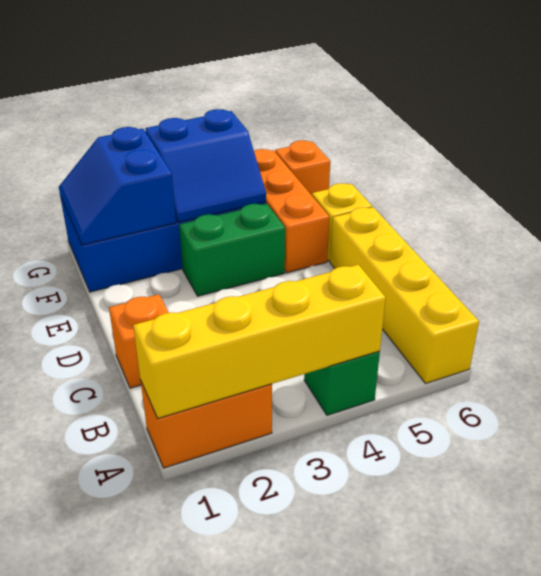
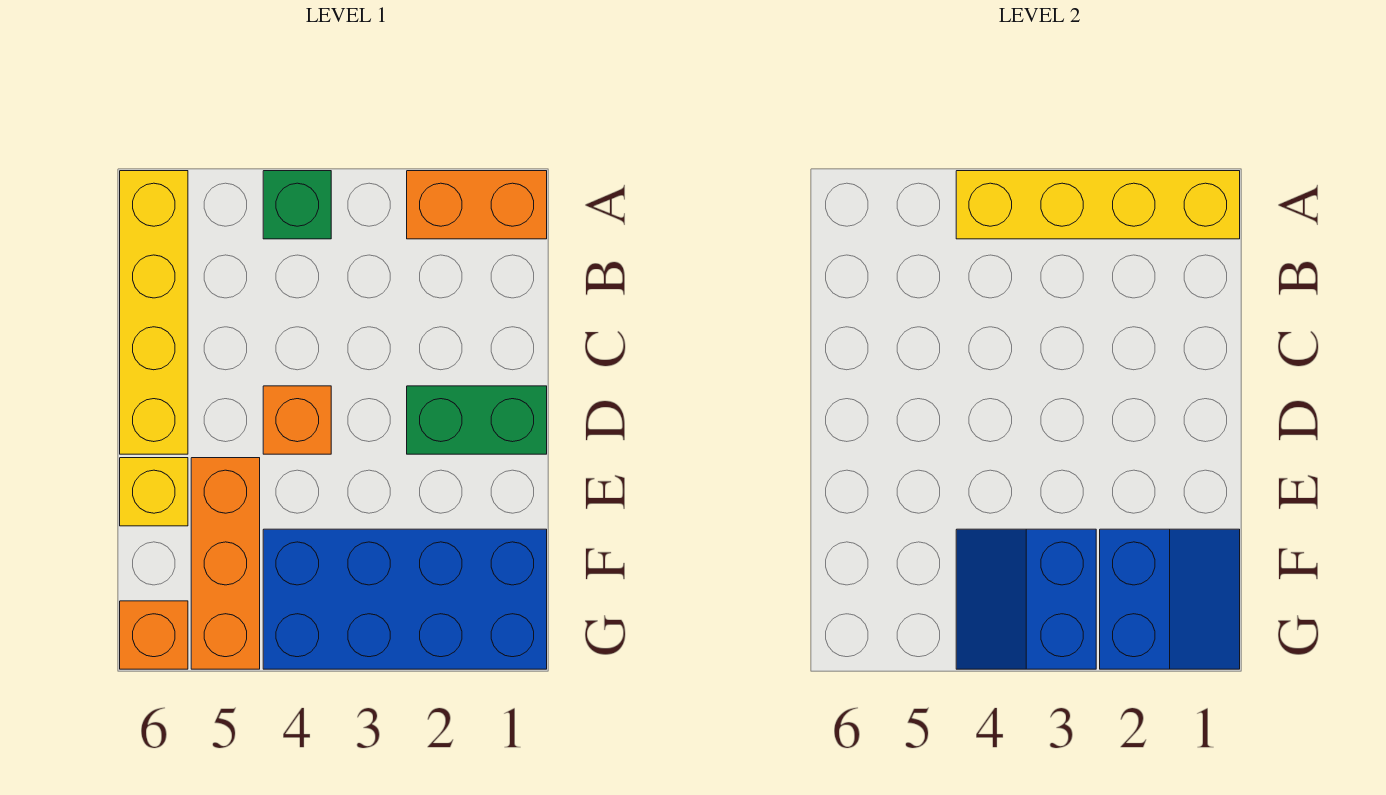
orange 1x1 brick [109,294,169,388] -> orange 1x1 brick moved to [263,386,331,454]
green 1x2 brick [179,204,285,296] -> green 1x2 brick moved to [407,386,547,454]
blue 2x2 slope [145,109,266,222] -> blue 2x2 slope turned to [956,529,1096,669]

